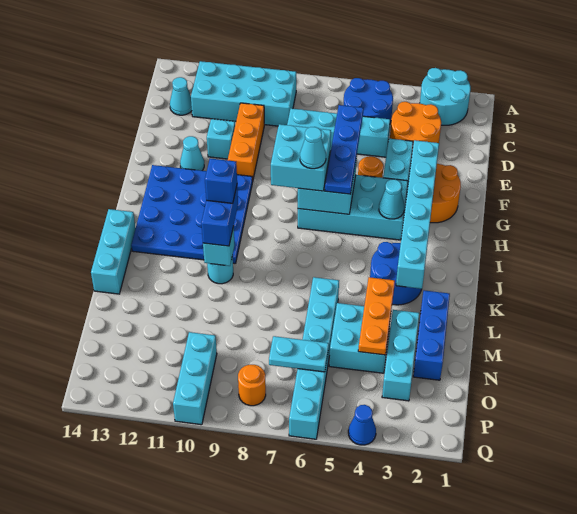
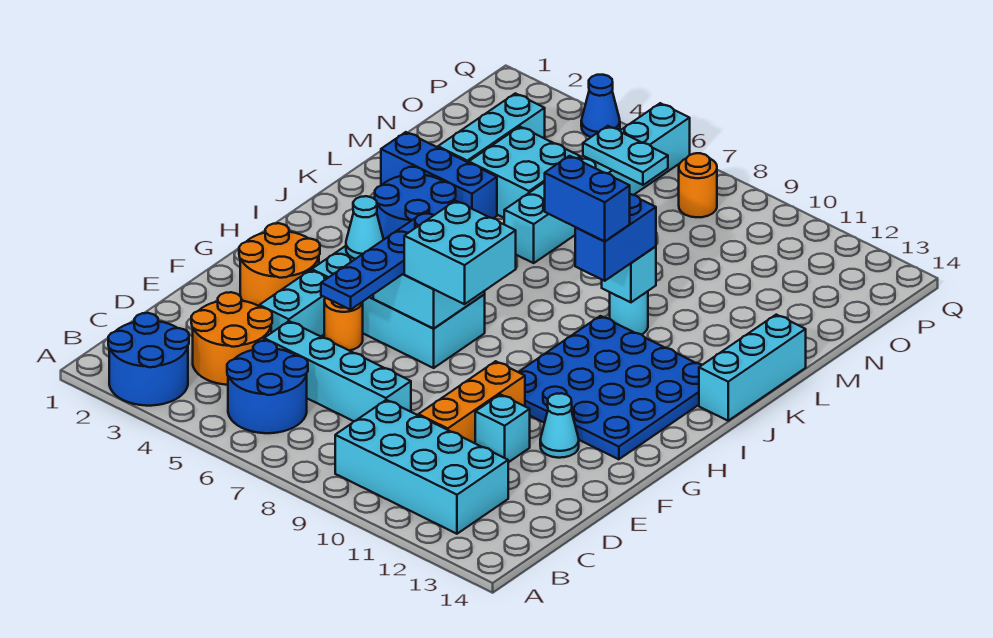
cyan 2x2 round brick [420,68,471,125] -> blue 2x2 round brick [108,313,189,406]
cyan 1x1 cone [170,77,192,115] -> none
cyan 1x6 brick [396,140,439,289] -> none
cyan 1x1 cone [300,127,326,169] -> none
blue 1x1 brick [205,159,237,203] -> blue 1x2 brick [545,156,630,241]
blue 1x3 brick [413,290,450,380] -> blue 1x3 brick turned to [381,132,497,218]
orange 1x3 plate [358,277,395,355] -> none
cyan 1x3 brick [173,332,217,425] -> none

